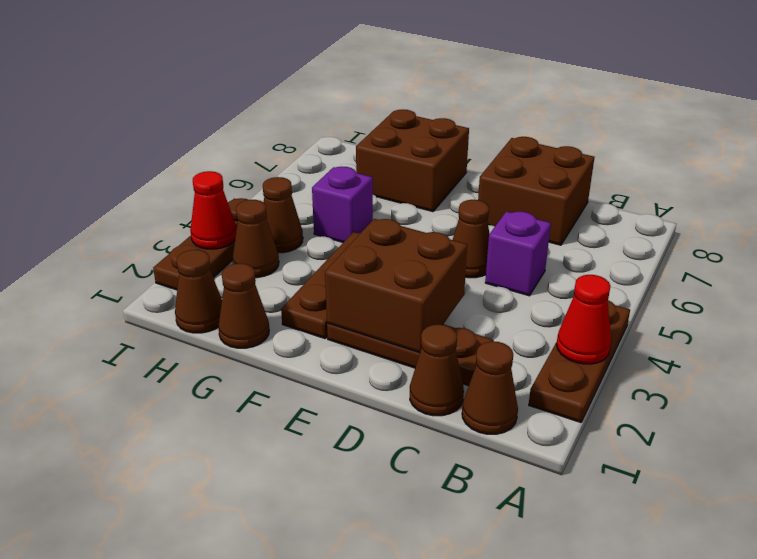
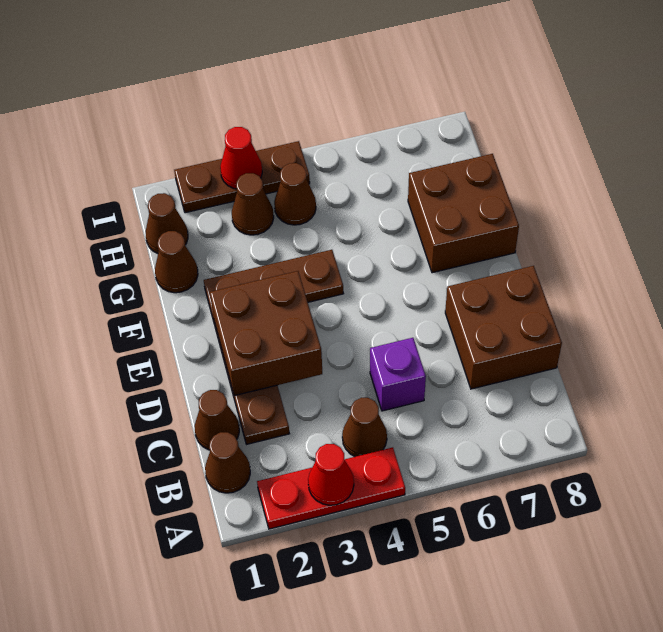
brown 1x3 plate [529,300,630,422] -> red 1x3 plate [257,447,405,529]
brown 1x1 cone [453,200,490,278] -> brown 1x1 cone moved to [342,398,387,457]
purple 1x1 brick [312,167,373,242] -> none

